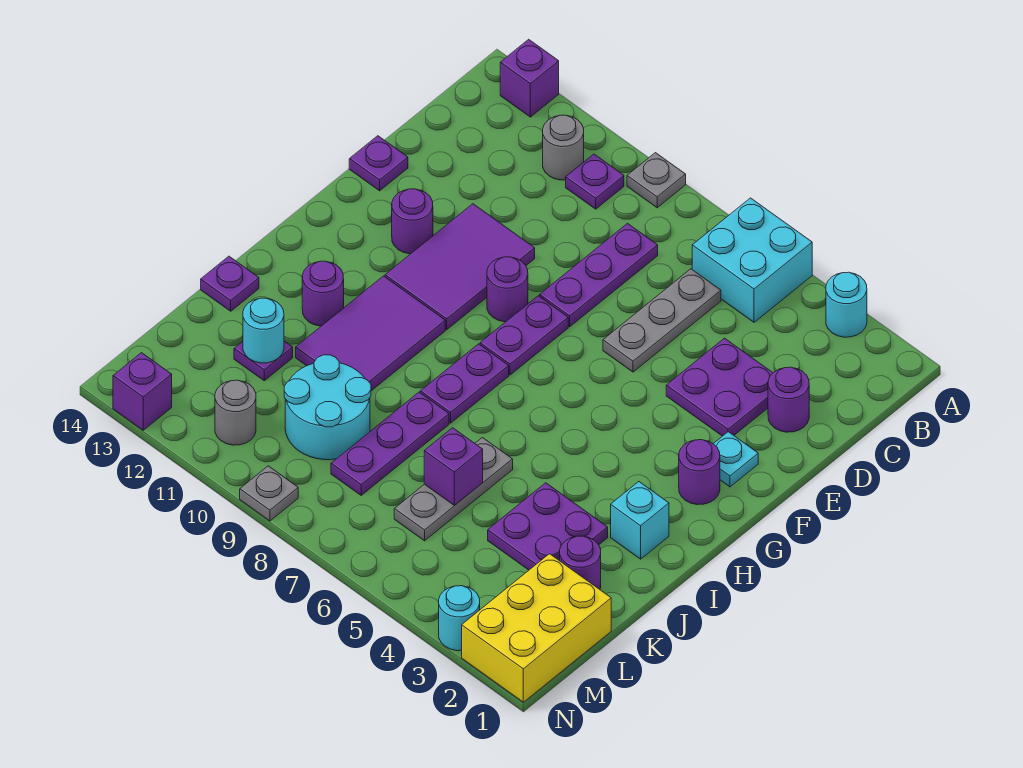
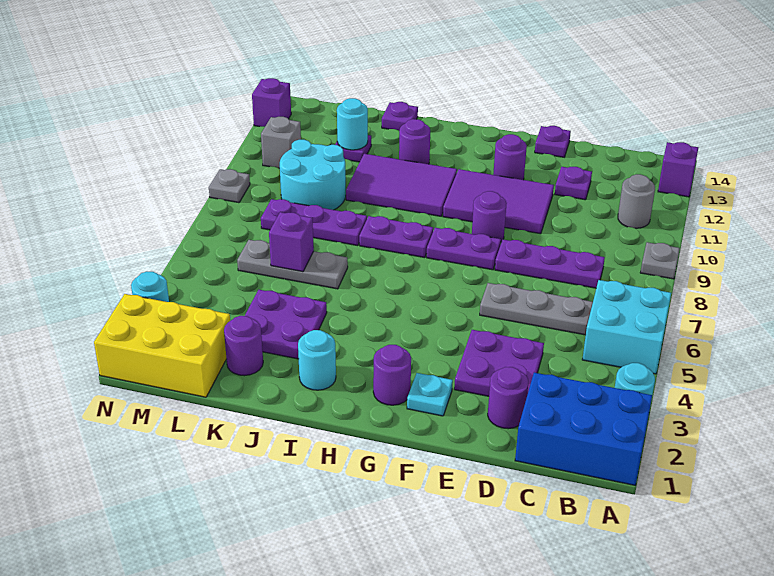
none -> blue 2x3 brick [515,373,652,485]
purple 1x1 plate [566,154,624,209] -> purple 1x1 plate moved to [555,167,592,200]
cyan 1x1 brick [611,482,669,559] -> cyan 1x1 round brick [298,330,336,390]
grey 1x1 round brick [215,380,256,445] -> grey 1x1 brick [261,117,301,168]

